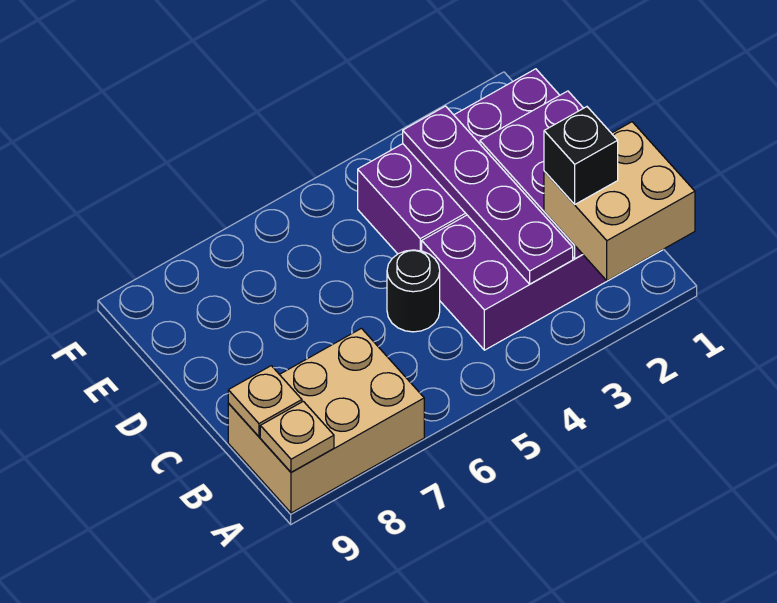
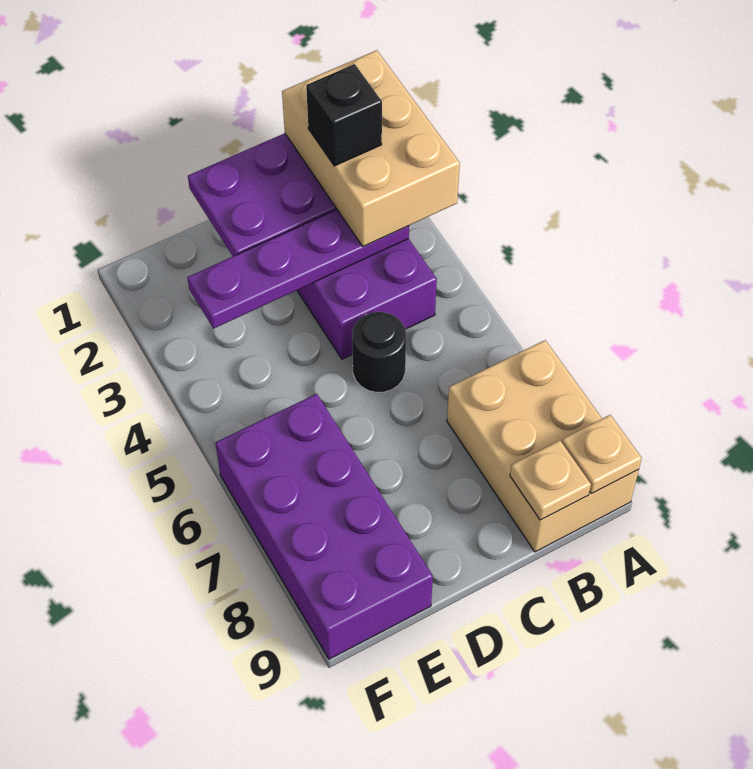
tan 2x2 brick [544,122,695,281] -> tan 2x3 brick [282,50,460,247]
purple 2x4 brick [358,69,560,254] -> purple 2x4 brick moved to [215,394,433,659]

